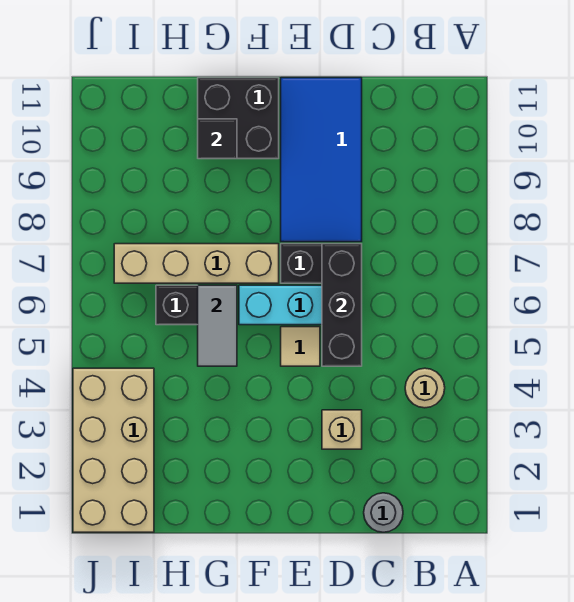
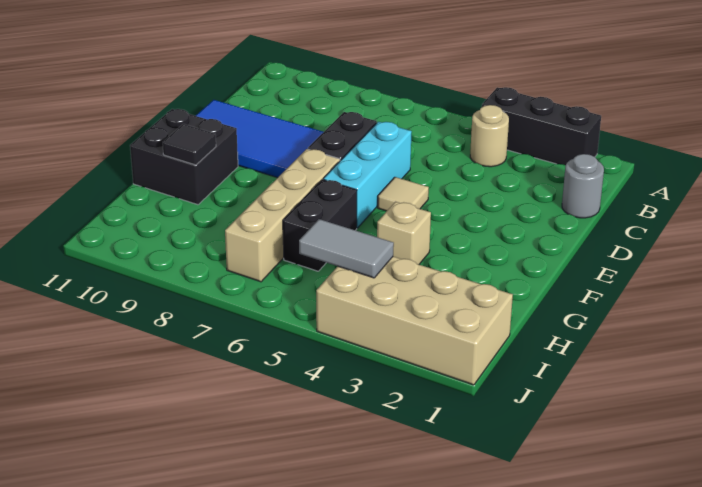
tan 1x1 brick [322,410,362,449] -> tan 1x1 brick moved to [377,202,431,264]
black 1x3 brick [322,244,362,366] -> black 1x3 brick moved to [482,87,601,165]
grey 1x2 tile [198,285,237,366] -> grey 1x2 tile moved to [299,219,394,278]

